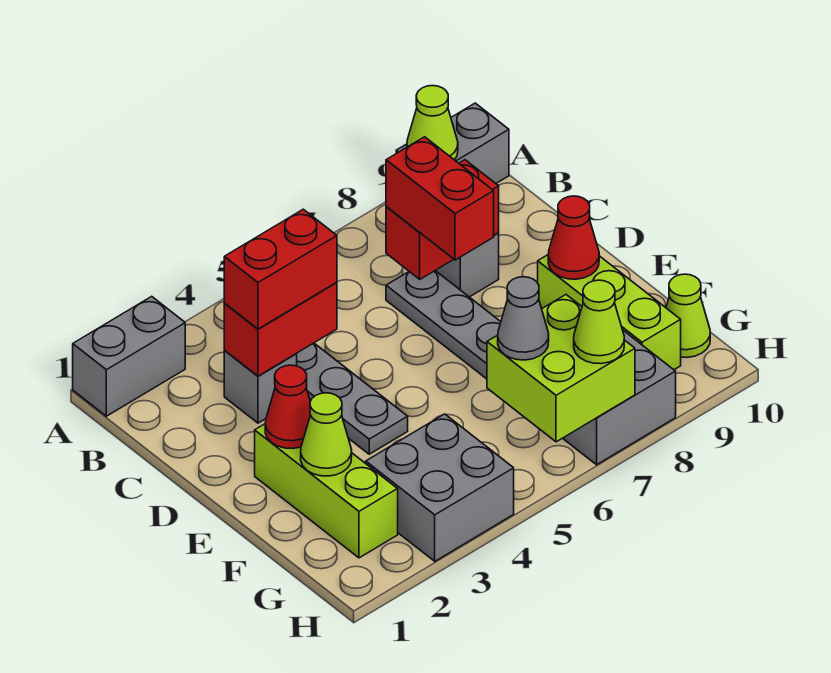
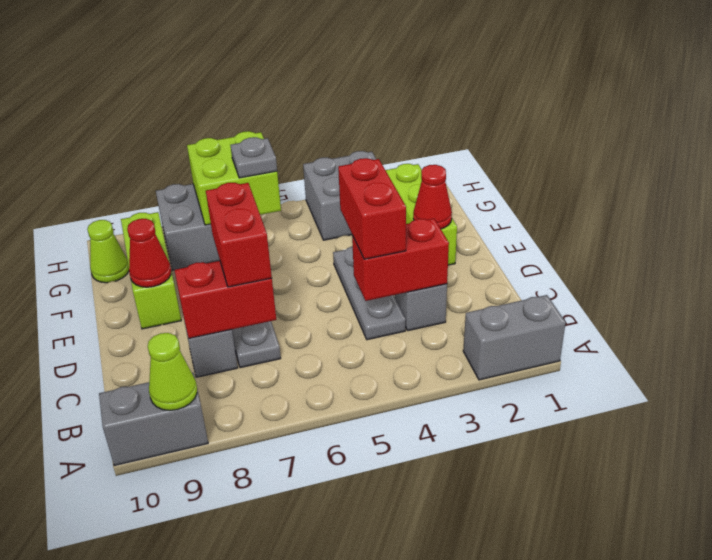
red 1x2 brick [224,209,337,329] -> red 1x2 brick turned to [338,158,406,259]
lime 1x1 cone [301,393,352,476] -> none
grey 1x1 cone [498,277,549,360] -> grey 1x1 plate [231,137,277,178]
lime 1x1 cone [574,280,624,364] -> none

